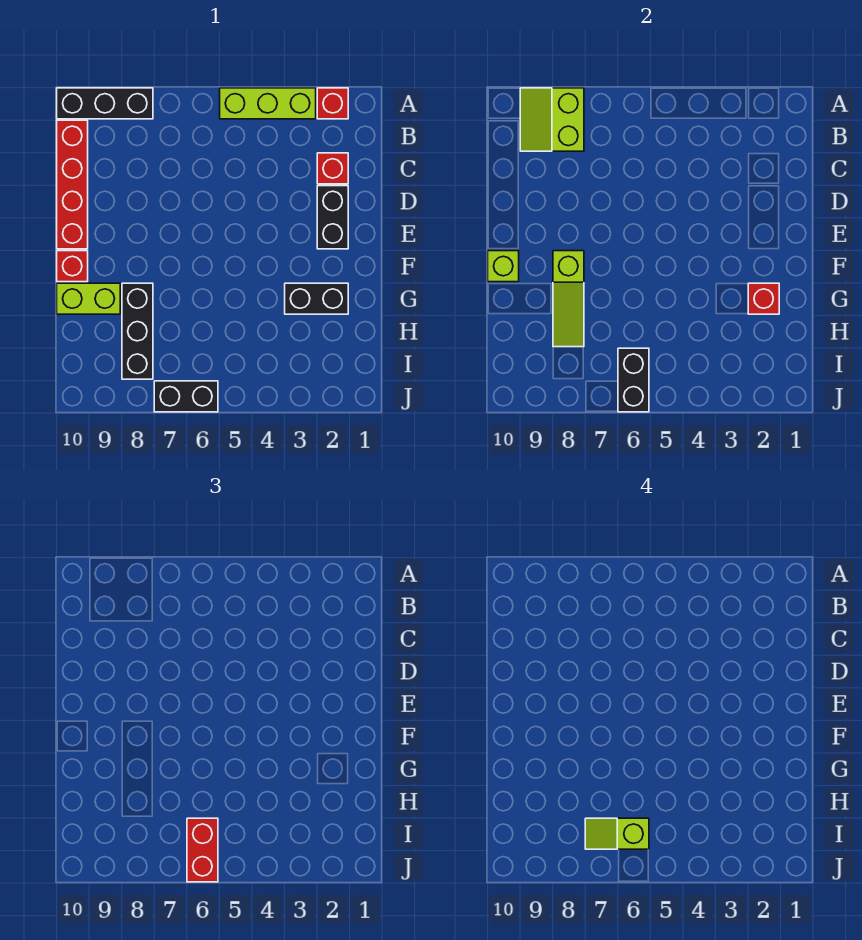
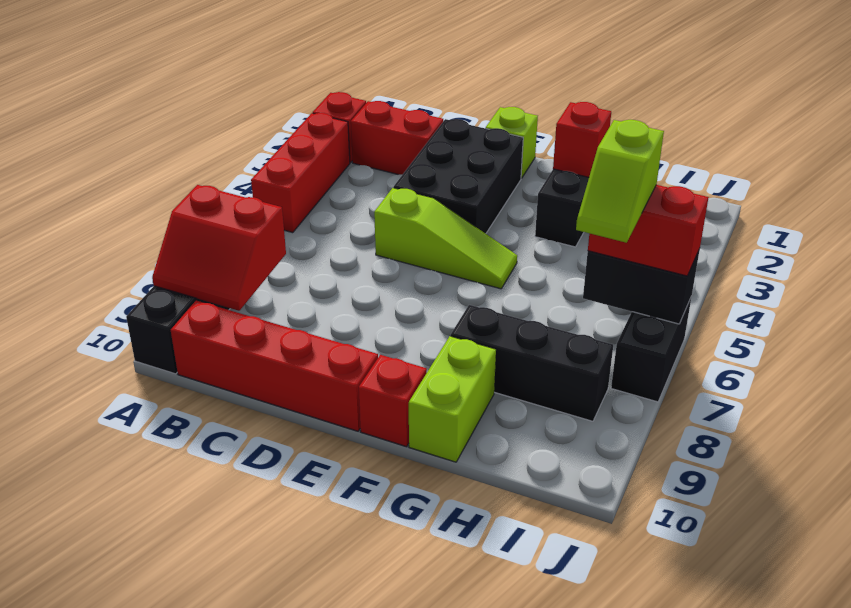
lime 1x3 brick [220,88,316,119] -> red 1x3 brick [251,113,350,233]
lime 2x2 slope [520,88,584,151] -> red 2x2 slope [152,185,286,311]
red 1x1 brick [317,153,348,184] -> red 1x2 brick [351,101,443,175]
black 1x2 brick [317,186,348,249] -> black 2x3 brick [394,119,523,234]
lime 1x3 slope [553,251,584,347] -> lime 1x3 slope moved to [374,188,517,289]
lime 1x1 brick [488,251,519,282] -> lime 1x1 brick moved to [486,107,538,178]

